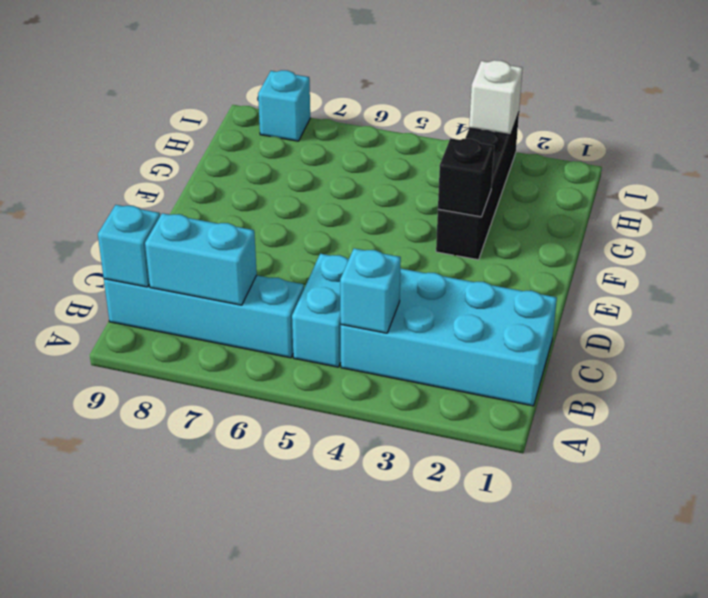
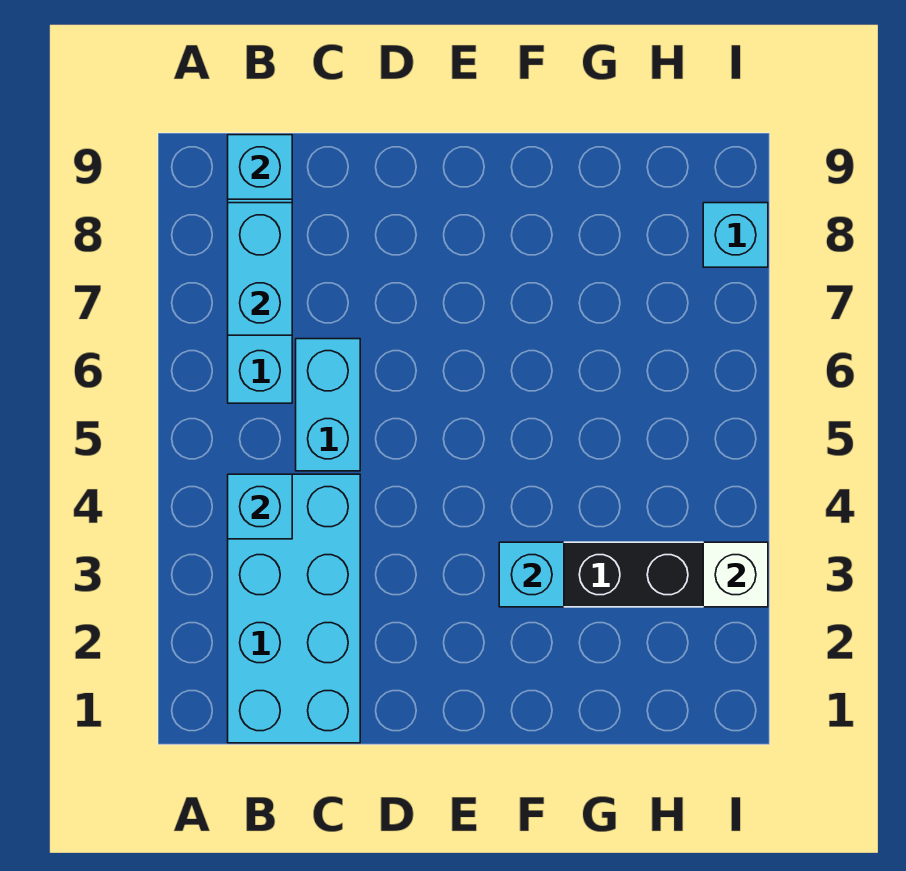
cyan 1x2 brick [292,254,349,367] -> cyan 1x2 brick turned to [296,339,360,471]
black 1x1 brick [438,138,494,217] -> cyan 1x1 brick [499,542,564,607]

